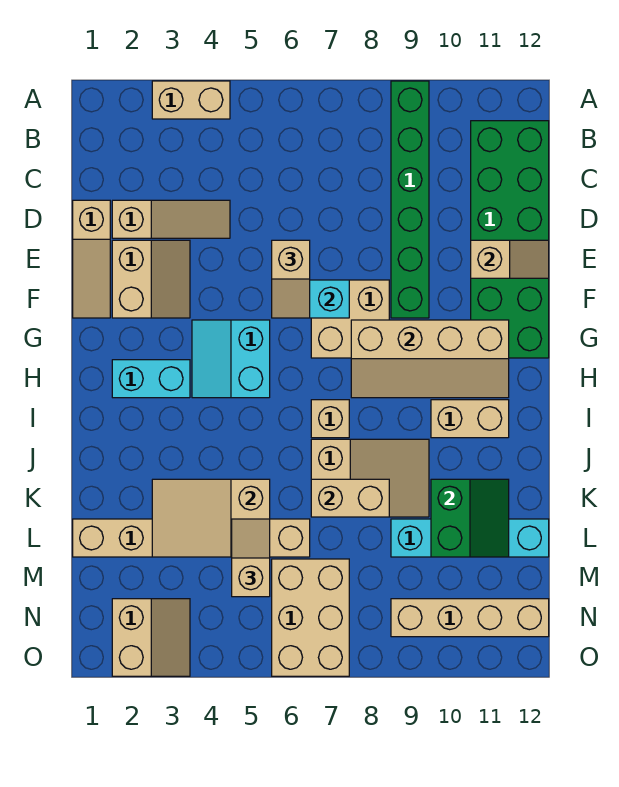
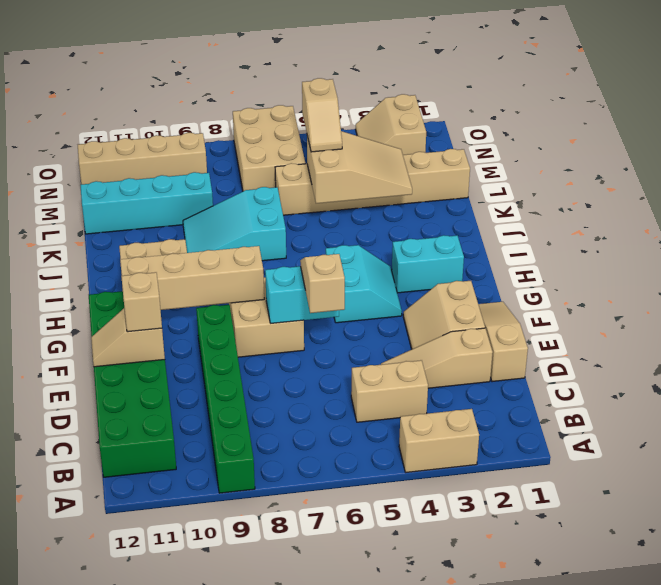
tan 1x1 brick [311,400,349,438] -> tan 1x1 brick moved to [121,272,162,332]
tan 2x3 slope [311,439,429,517] -> cyan 2x3 slope [183,187,286,261]
tan 1x2 brick [311,479,389,517] -> tan 1x2 brick moved to [351,360,428,422]
green 2x2 slope [431,479,509,557] -> none

